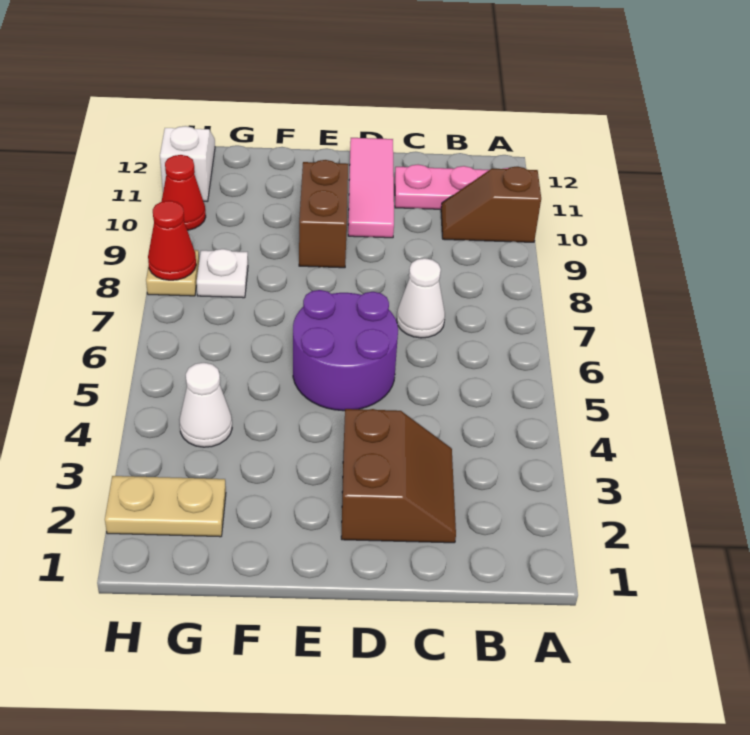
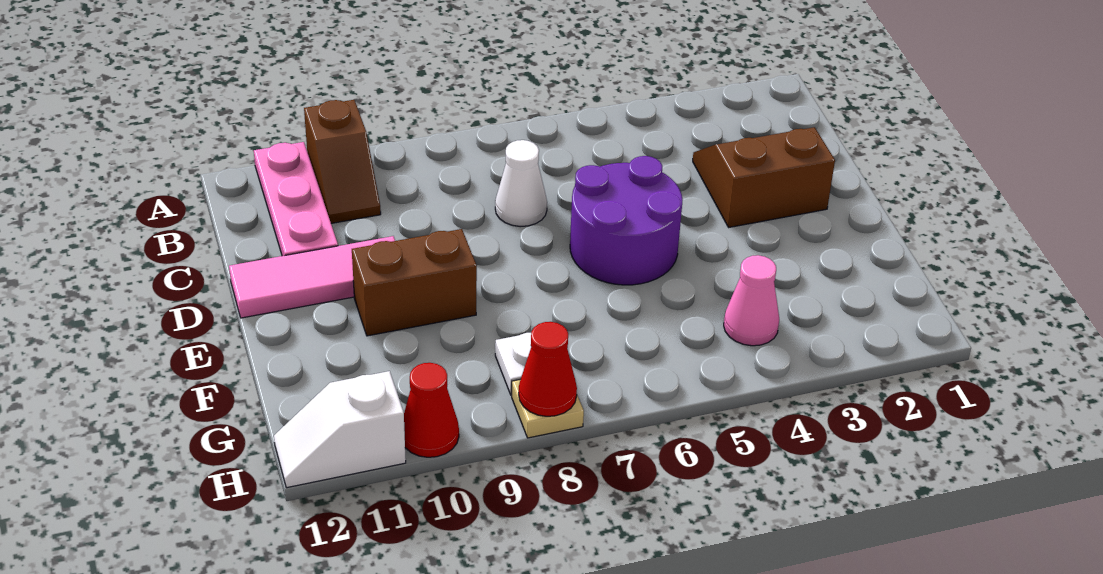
tan 1x2 plate [105,476,226,537] -> none
white 1x1 cone [179,363,232,447] -> pink 1x1 cone [724,255,779,346]

